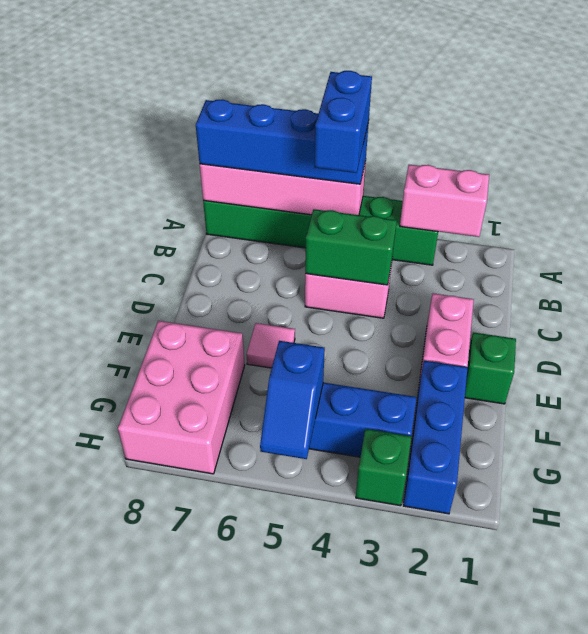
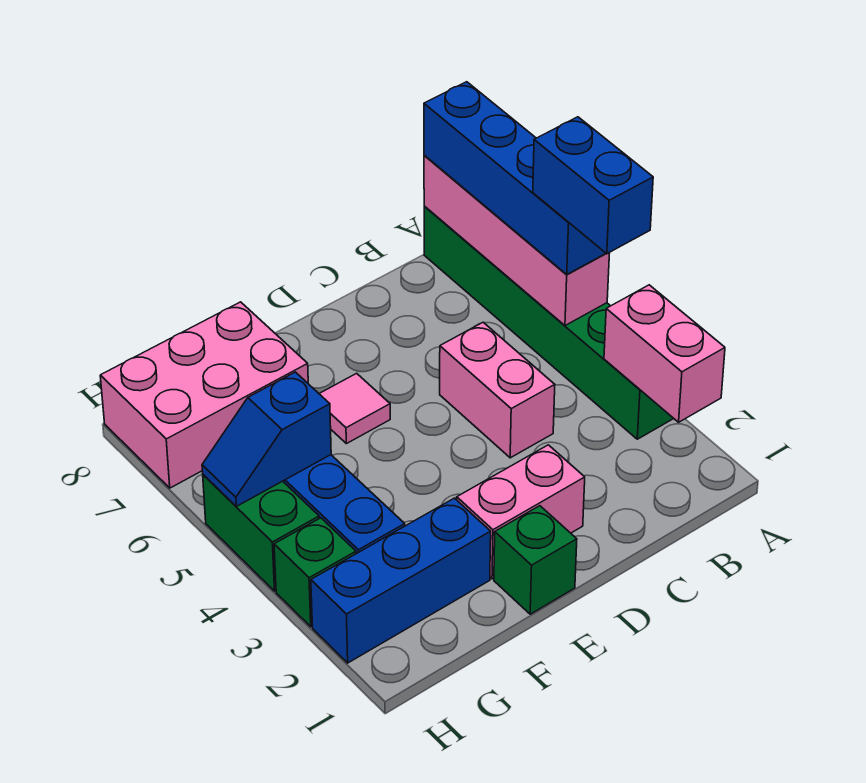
blue 1x2 brick [314,71,372,173] -> blue 1x2 brick turned to [533,117,653,254]
green 1x2 brick [305,209,397,285] -> green 1x2 brick moved to [203,475,319,591]

